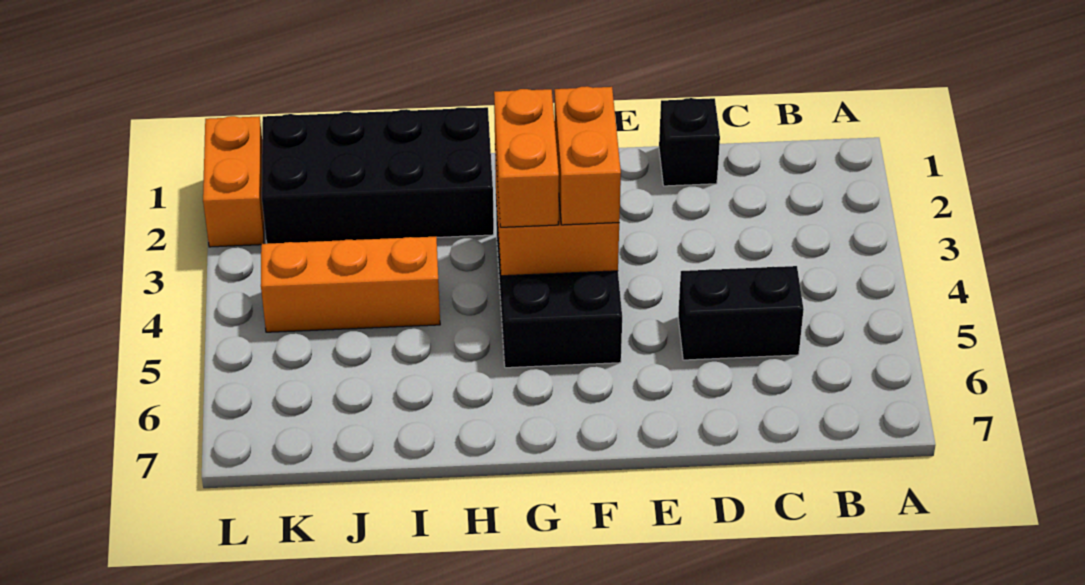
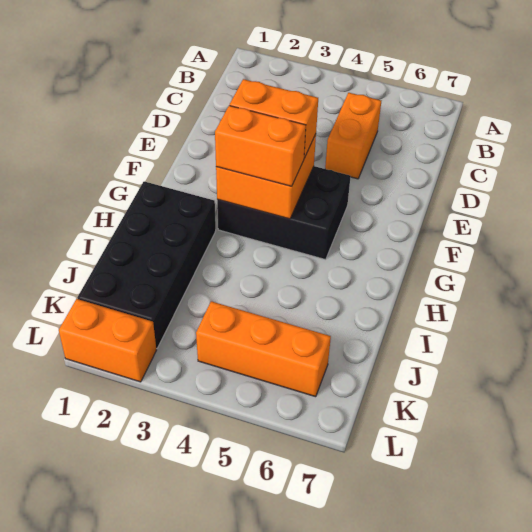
black 1x2 brick [678,266,804,360] -> orange 1x2 brick [325,93,381,179]
black 1x1 brick [659,98,720,186] -> none
orange 1x3 brick [261,237,440,332] -> orange 1x3 brick turned to [196,301,331,397]

